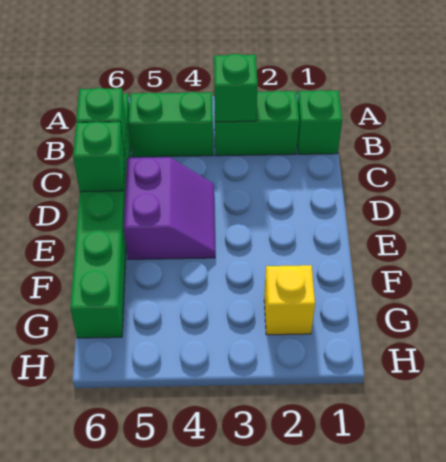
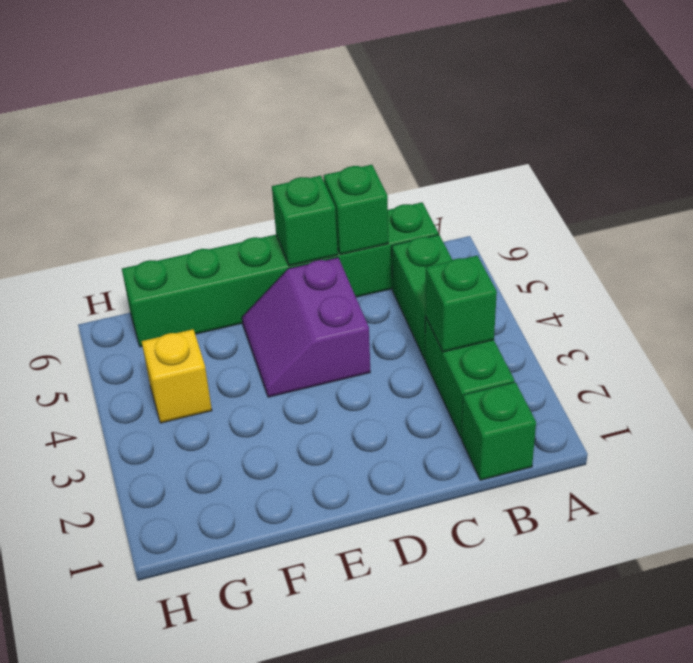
purple 2x2 slope [124,157,215,259] -> purple 2x2 slope turned to [242,258,370,397]
yellow 1x1 brick [264,265,315,335] -> yellow 1x1 brick moved to [142,329,212,423]

